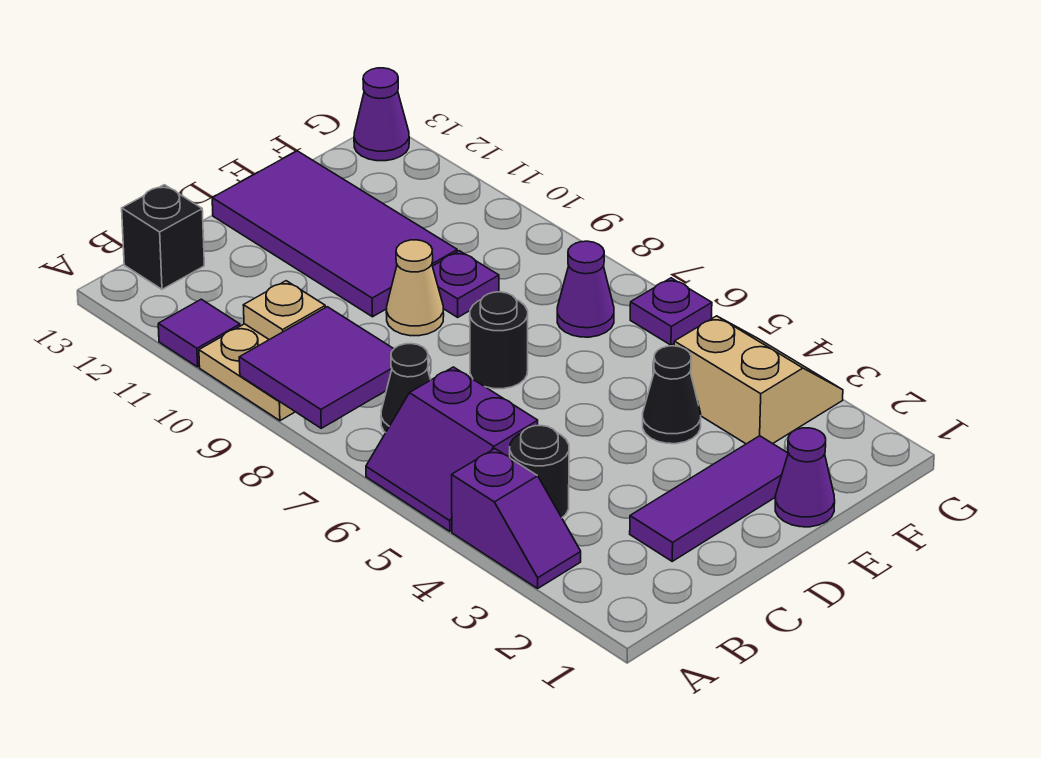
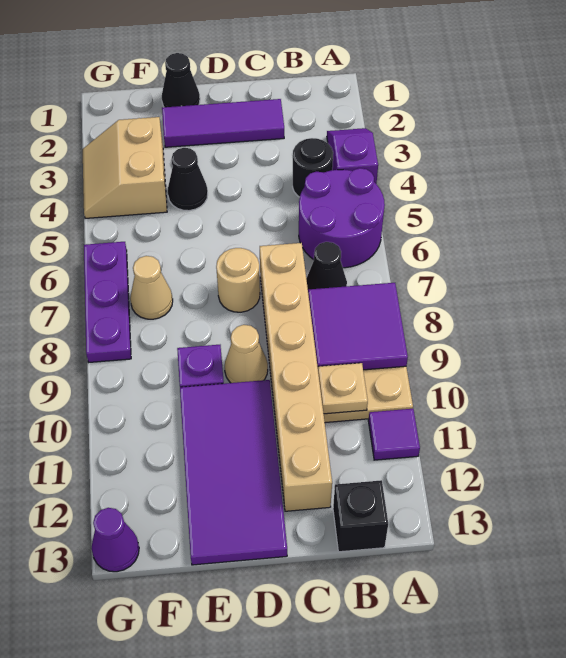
purple 2x2 slope [366,367,538,531] -> purple 2x2 round brick [299,168,385,268]
none -> tan 1x6 brick [260,243,332,511]
black 1x1 round brick [470,292,528,389] -> tan 1x1 round brick [216,248,260,312]
purple 1x1 cone [775,428,835,527] -> black 1x1 cone [162,53,200,107]
purple 1x1 cone [557,241,614,337] -> tan 1x1 cone [130,256,173,319]
purple 1x1 plate [630,278,712,345] -> purple 1x3 plate [84,242,131,362]

